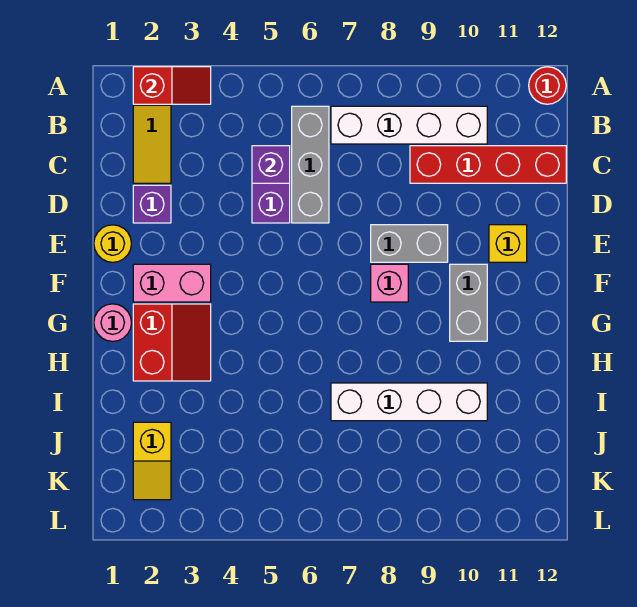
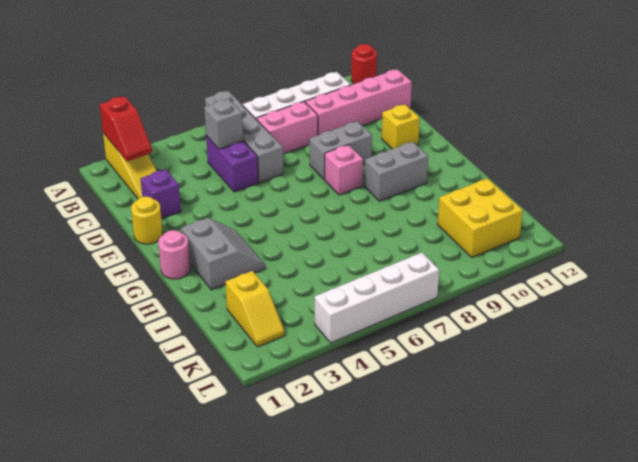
red 1x2 slope [133,67,211,104] -> red 1x2 slope turned to [100,96,152,161]
grey 1x3 brick [292,106,329,223] -> grey 1x4 brick [205,91,283,183]
purple 1x1 brick [252,146,290,183] -> grey 1x1 brick [204,99,243,149]
red 1x4 brick [410,146,566,183] -> pink 1x4 brick [305,69,412,135]
pink 1x2 brick [133,264,211,302] -> pink 1x2 brick moved to [256,102,318,154]
grey 1x2 brick [450,264,487,341] -> grey 1x2 brick turned to [364,142,428,201]
red 2x2 slope [133,304,211,381] -> grey 2x2 slope [181,218,265,290]
white 1x4 brick [331,383,487,421] -> white 1x4 brick moved to [315,253,439,343]
none -> yellow 2x2 brick [438,178,523,257]

